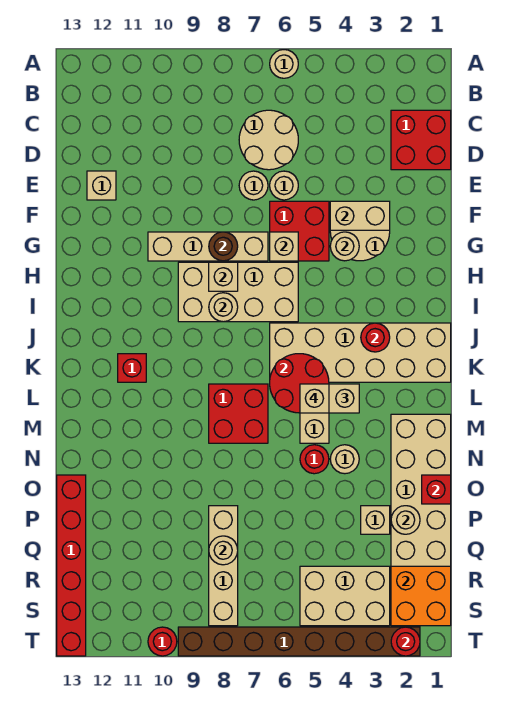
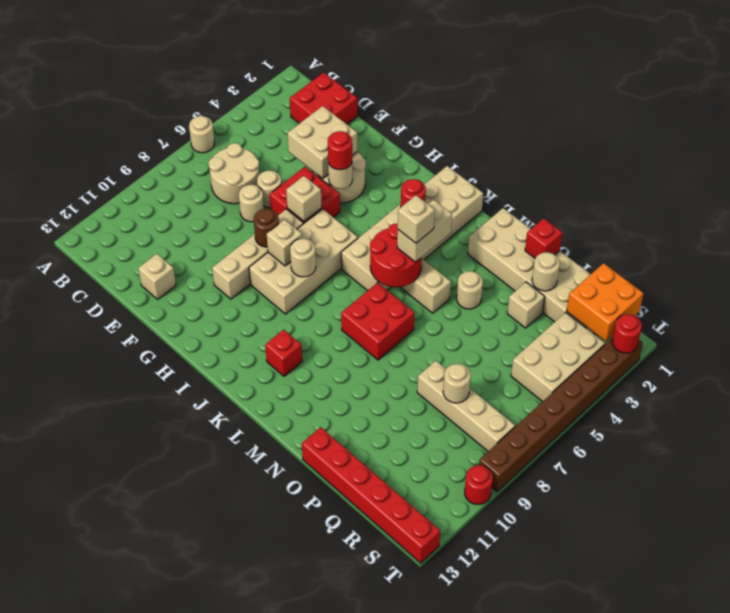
tan 1x2 brick [330,201,390,230] -> tan 2x2 brick [287,106,357,179]
red 1x1 round brick [300,445,329,474] -> red 1x1 round brick moved to [328,131,352,170]

